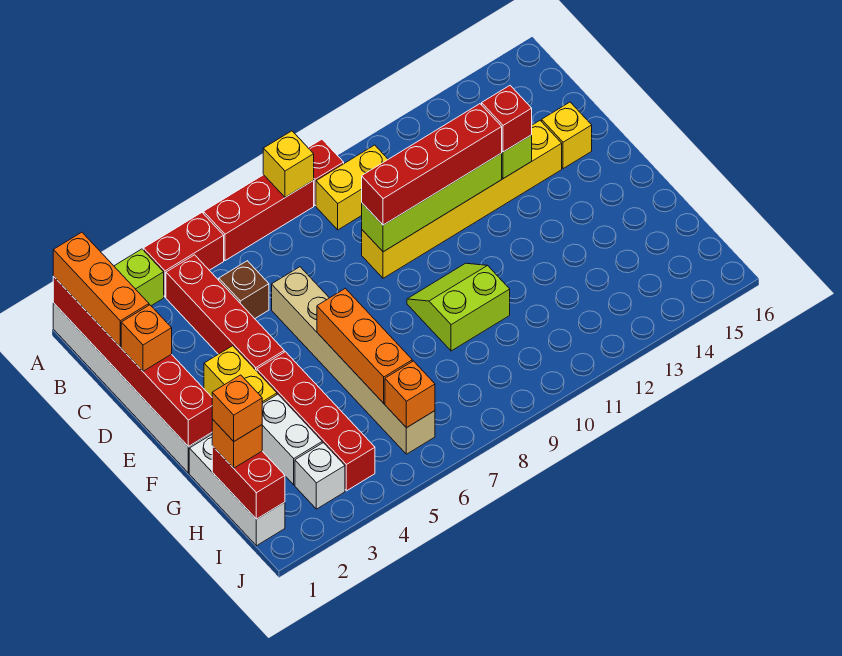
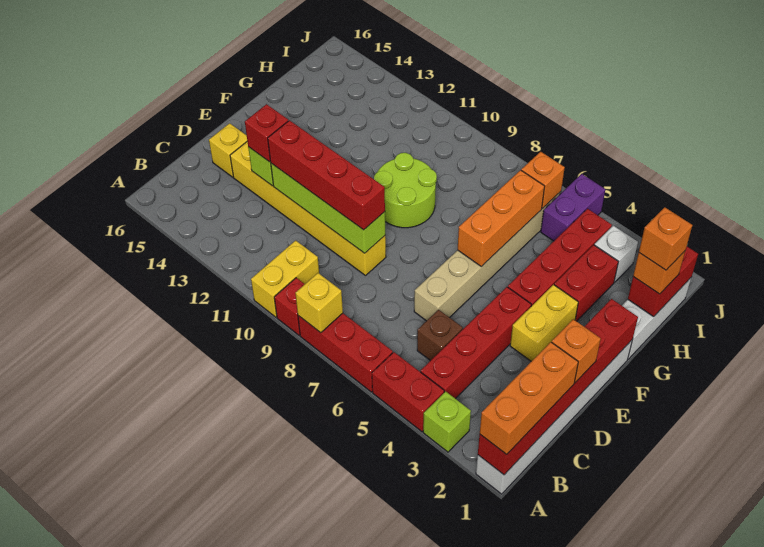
yellow 1x2 brick [316,145,388,230] -> yellow 1x2 brick turned to [251,240,319,317]
lime 2x2 slope [407,263,510,351] -> lime 2x2 round brick [374,153,437,228]
white 1x2 brick [262,394,322,485] -> red 1x2 brick [554,245,618,321]
none -> purple 1x2 brick [541,174,605,241]

